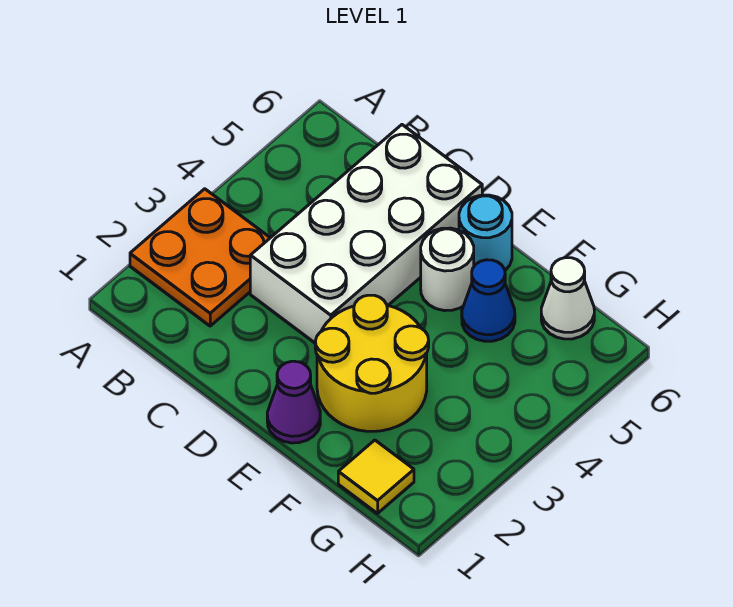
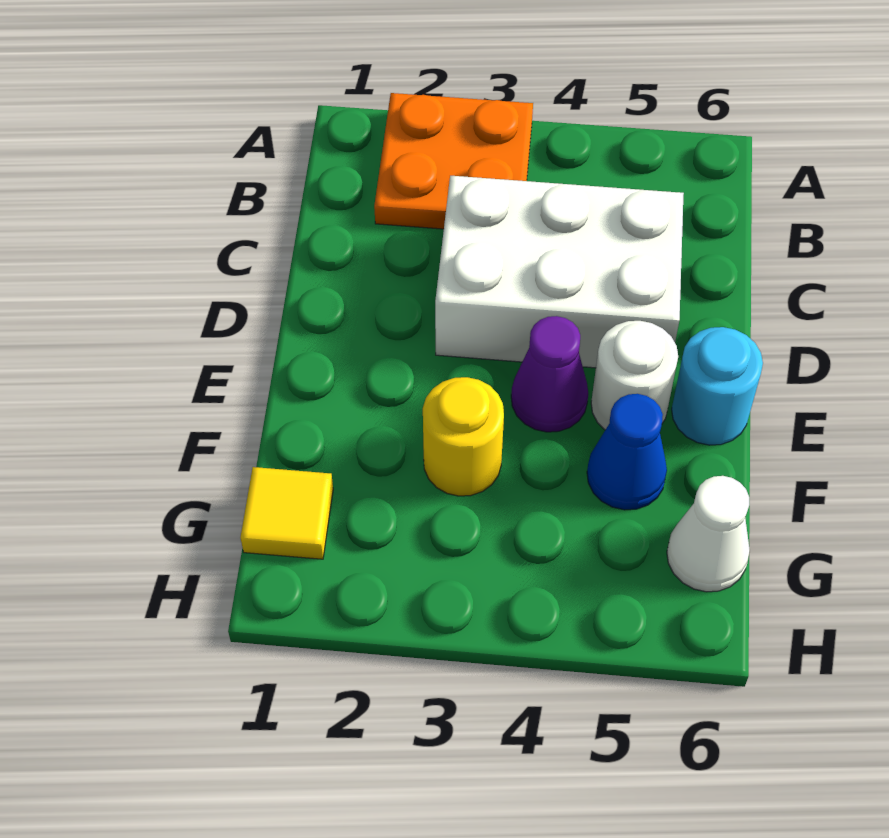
white 2x4 brick [250,125,482,343] -> white 2x3 brick [435,176,684,368]
purple 1x1 cone [267,361,320,443] -> purple 1x1 cone moved to [511,316,588,432]
yellow 2x2 round brick [315,295,429,431] -> yellow 1x1 round brick [423,377,504,496]

